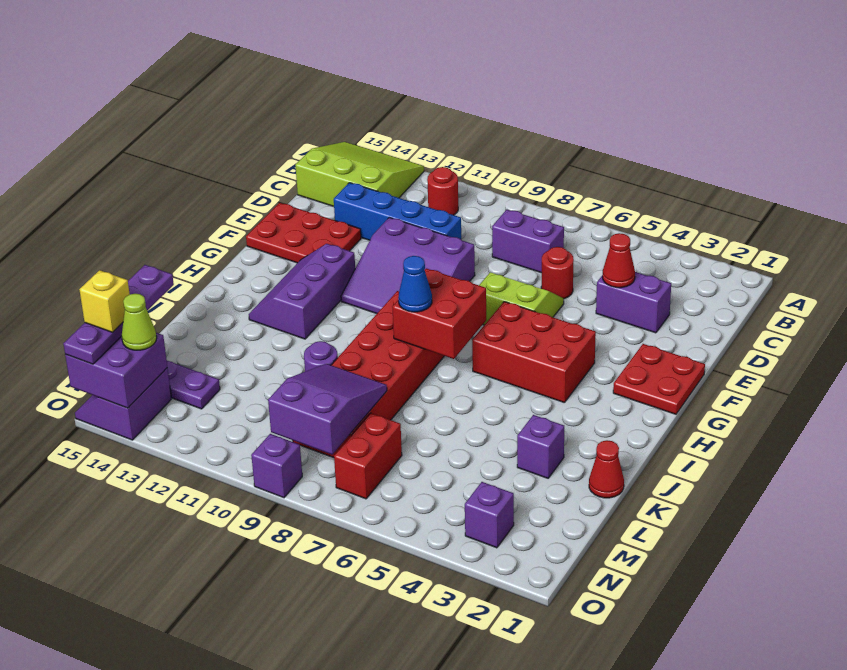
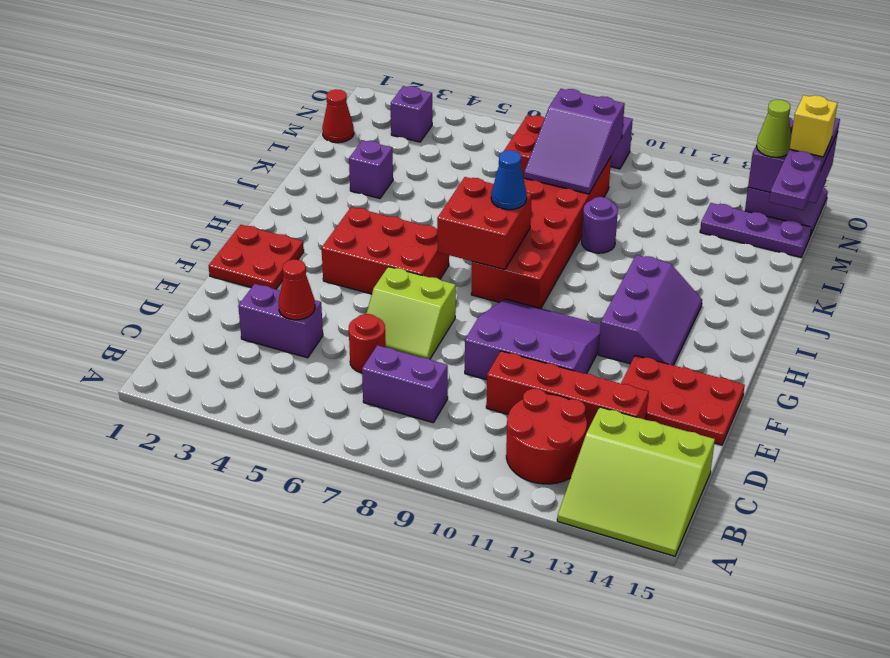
red 1x1 round brick [427,167,458,215] -> red 2x2 round brick [506,389,587,484]
blue 1x4 brick [334,183,461,240] -> red 1x4 brick [486,351,649,433]
red 1x1 cone [589,440,624,498] -> red 1x1 cone moved to [322,89,354,143]

